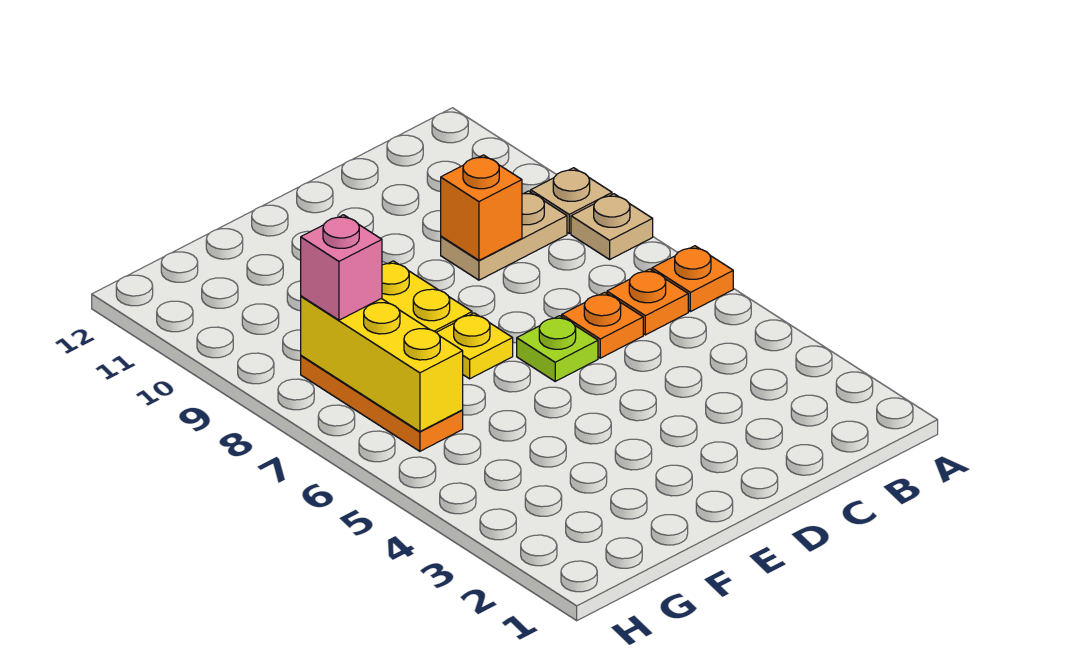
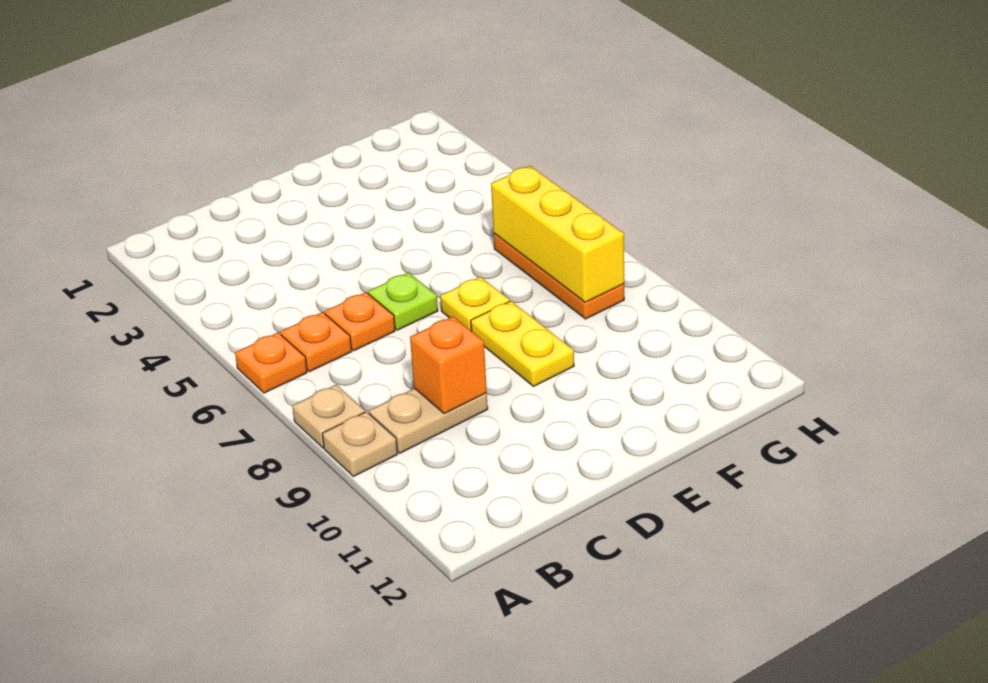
pink 1x1 brick [301,215,382,320] -> none

